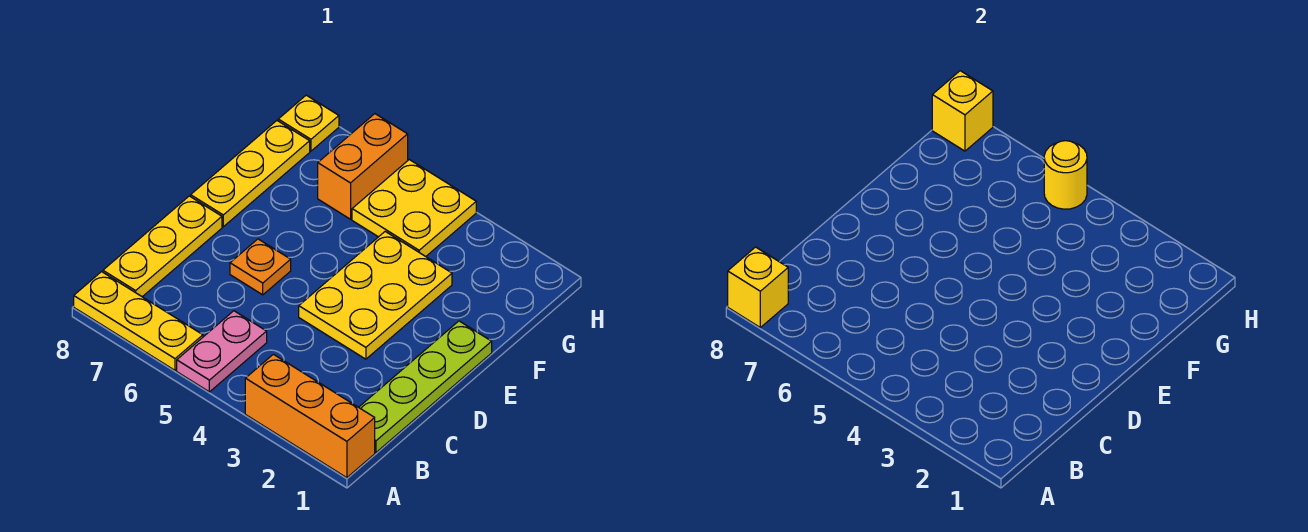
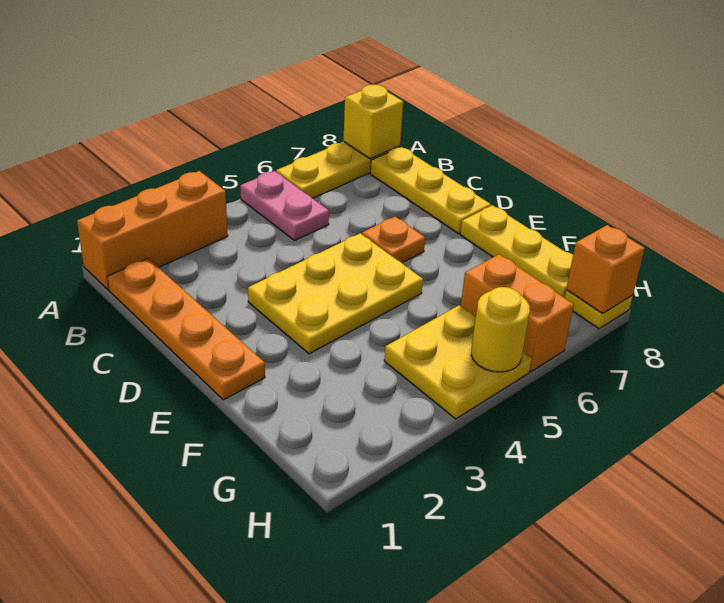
lime 1x4 plate [359,321,492,452] -> orange 1x4 plate [107,259,265,400]
yellow 2x3 plate [299,232,452,359] -> yellow 2x3 plate turned to [248,233,423,354]
yellow 1x1 brick [932,71,993,151] -> orange 1x1 brick [566,225,645,313]

